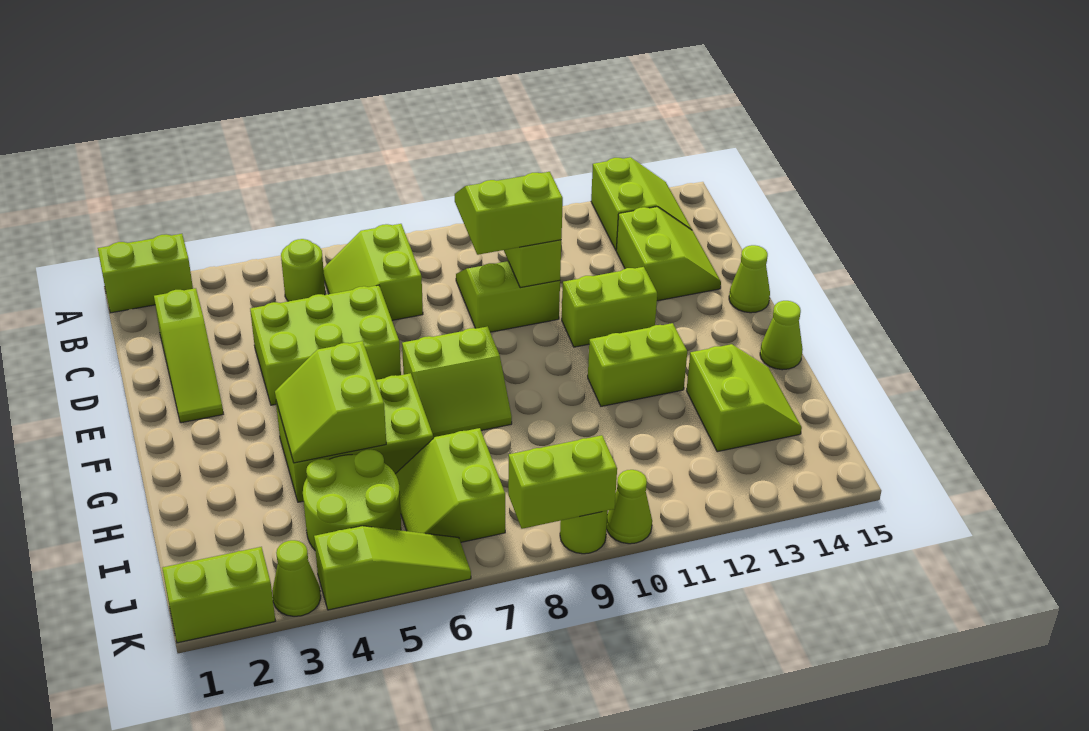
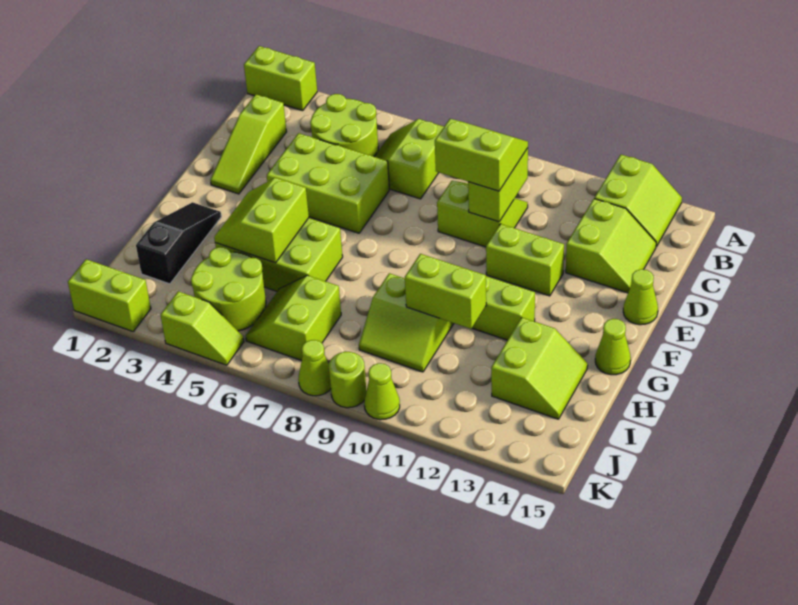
lime 1x1 round brick [281,239,325,301] -> lime 2x2 round brick [310,94,378,157]
lime 2x2 slope [402,326,512,438] -> lime 2x2 slope moved to [359,273,454,372]
none -> black 1x3 slope [136,202,221,284]
lime 1x1 cone [272,540,321,616] -> lime 1x1 cone moved to [298,340,331,396]
lime 1x3 slope [314,526,471,610] -> lime 1x2 slope [161,291,244,365]
lime 1x2 brick [508,435,617,529] -> lime 1x2 brick moved to [405,254,486,329]

